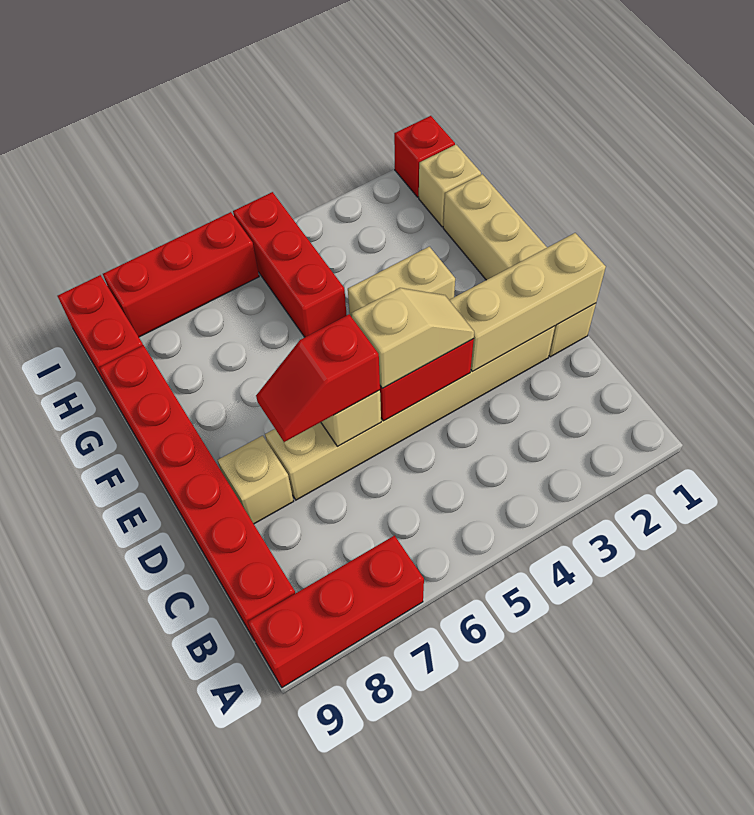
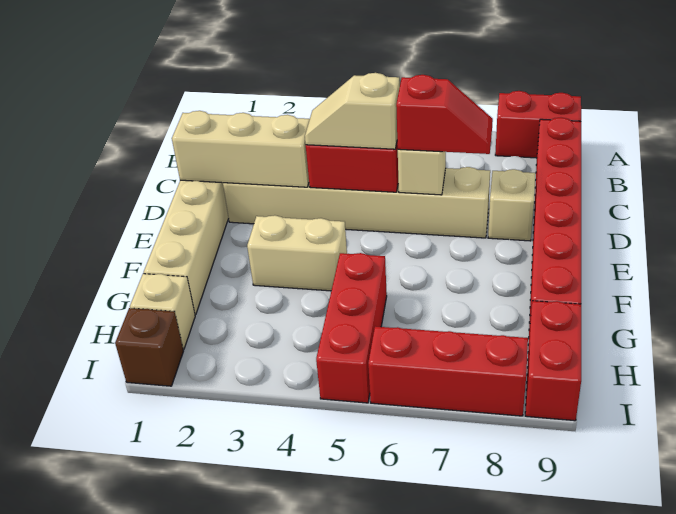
red 1x3 brick [248,536,424,687] -> red 1x2 brick [495,91,581,158]
red 1x1 brick [394,116,455,197] -> brown 1x1 brick [115,308,183,386]

